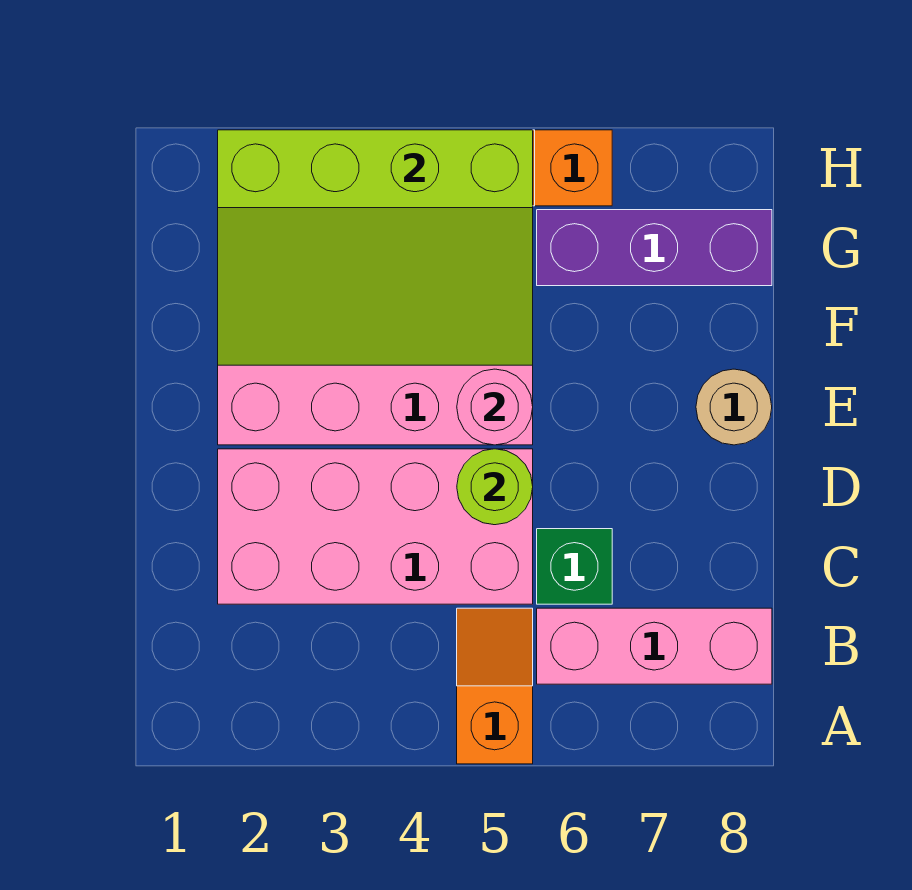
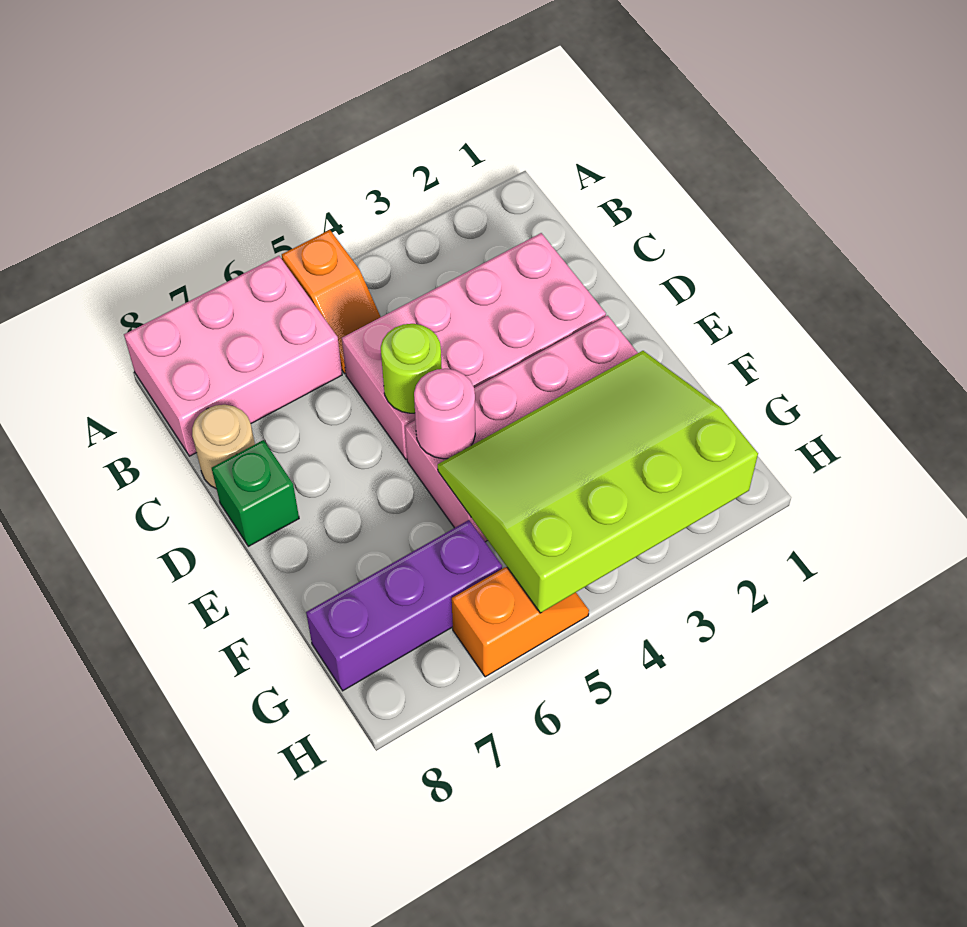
pink 1x3 brick [537,608,772,684] -> pink 2x3 brick [124,256,342,456]
green 1x1 brick [537,529,612,604] -> green 1x1 brick moved to [212,440,299,546]
tan 1x1 round brick [696,369,772,445] -> tan 1x1 round brick moved to [192,405,255,488]

